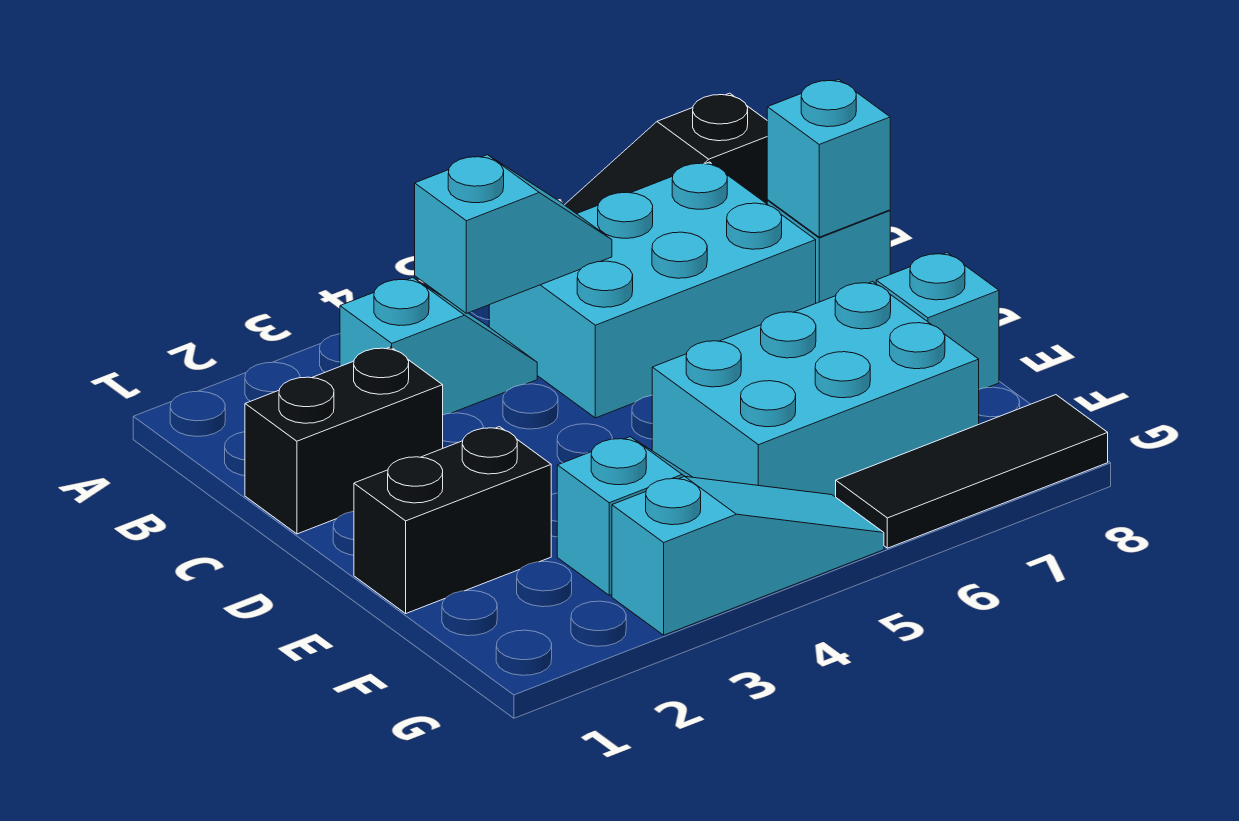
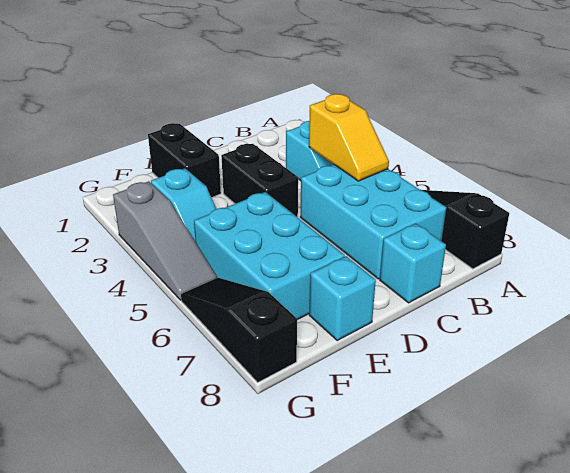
cyan 1x2 slope [415,155,612,313] -> yellow 1x2 slope [309,94,389,181]
black 1x2 brick [245,347,443,534] -> black 1x2 brick moved to [221,144,298,217]
cyan 1x1 brick [767,79,890,237] -> none
cyan 1x3 slope [612,476,884,635] -> grey 1x3 slope [113,181,217,300]
black 1x3 tile [836,395,1108,548] -> black 1x3 slope [181,278,297,382]

